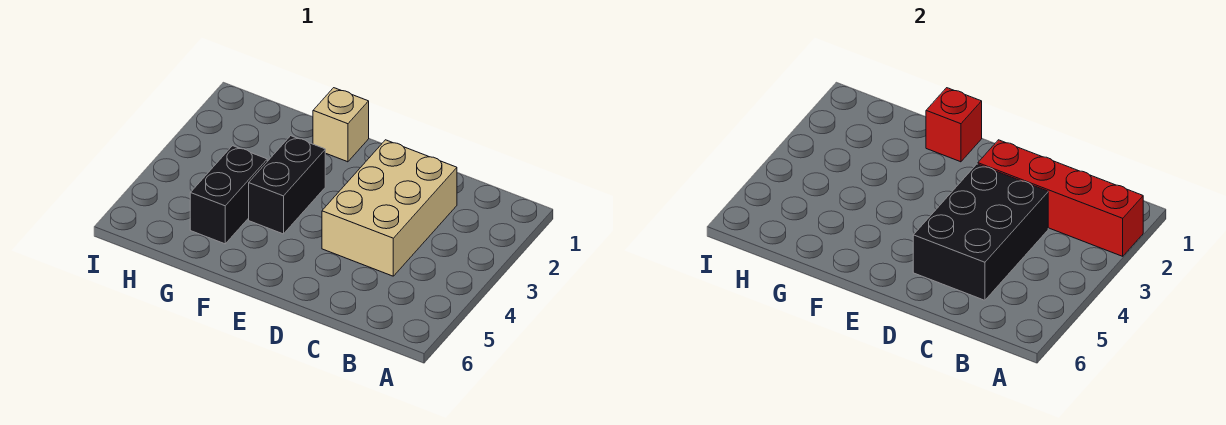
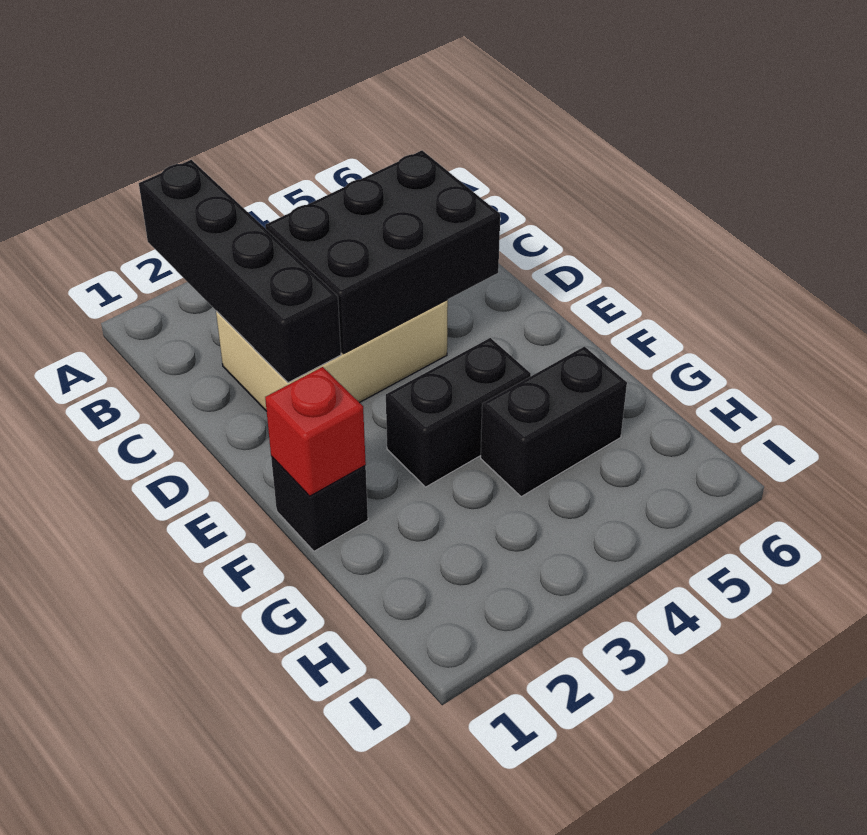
red 1x4 brick [978,140,1143,256] -> black 1x4 brick [139,160,341,383]
tan 1x1 brick [313,88,369,162] -> black 1x1 brick [271,457,368,551]

